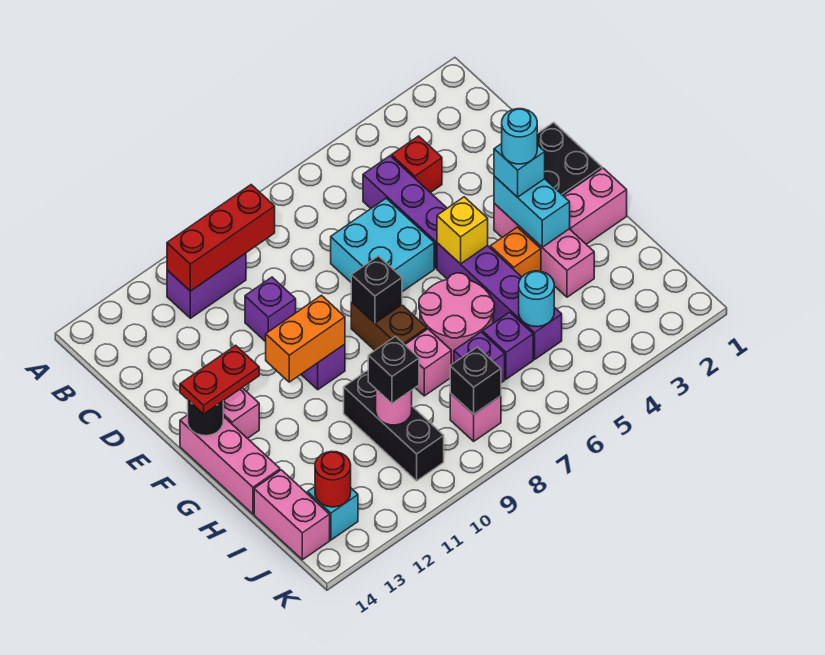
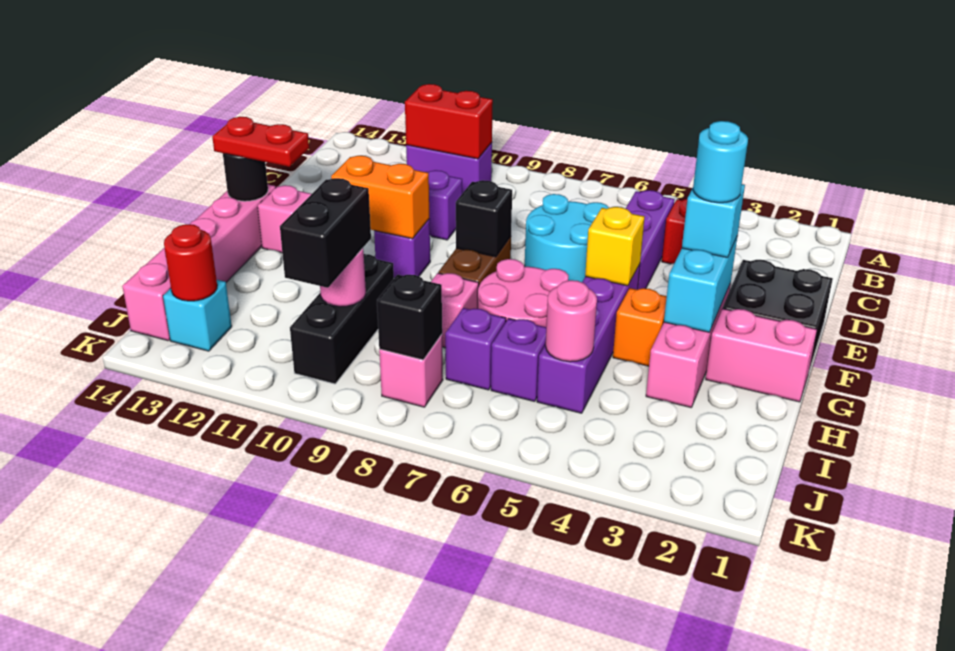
red 1x3 brick [167,185,275,291] -> red 1x2 brick [405,84,493,159]
cyan 2x2 brick [331,198,434,292] -> cyan 2x2 round brick [525,194,609,282]
cyan 1x1 round brick [519,271,554,327] -> pink 1x1 round brick [546,280,597,362]
black 1x1 brick [368,337,419,403] -> black 1x2 brick [280,178,371,288]

